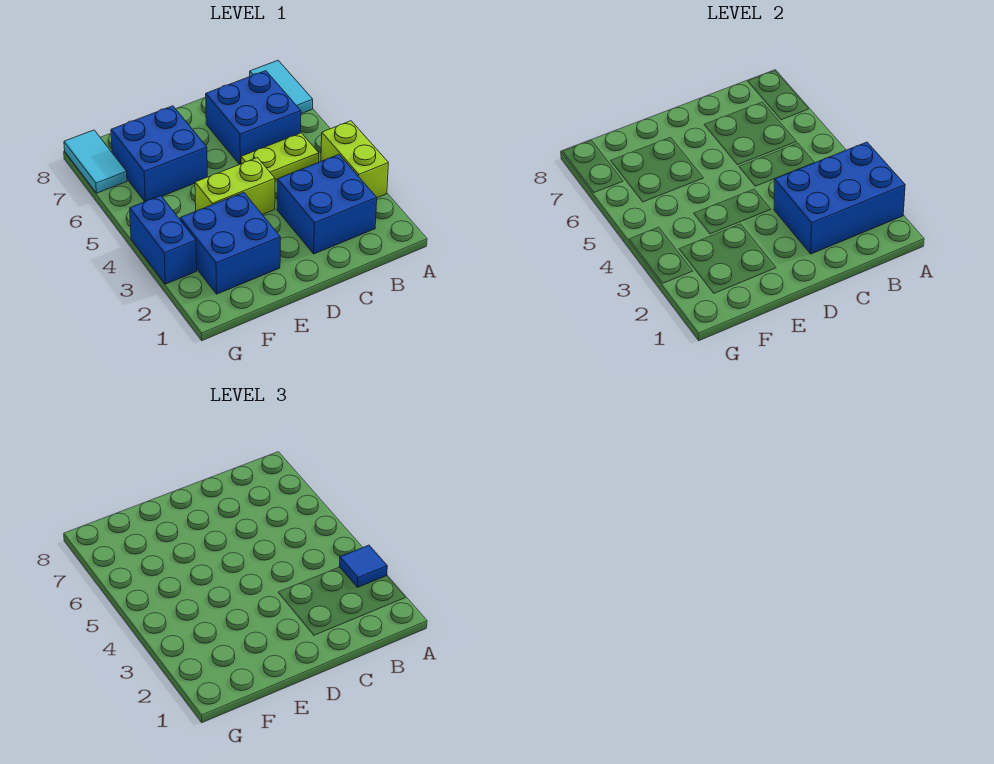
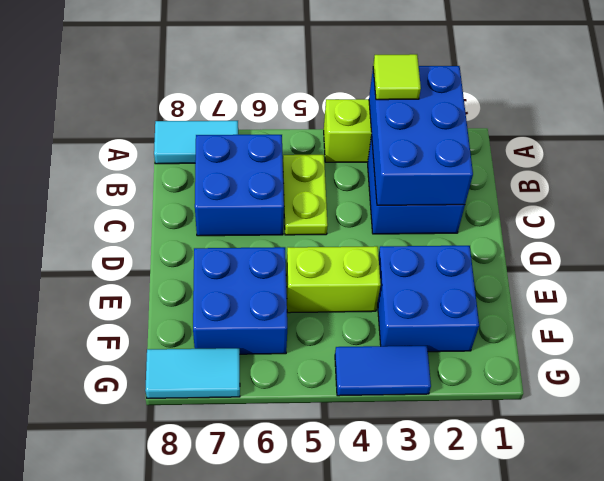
blue 1x1 tile [339,545,387,587] -> lime 1x1 tile [373,54,421,100]
lime 1x2 brick [195,158,275,215] -> lime 1x2 brick turned to [286,246,381,313]
blue 1x2 brick [130,196,197,284] -> blue 1x2 tile [335,346,431,396]

